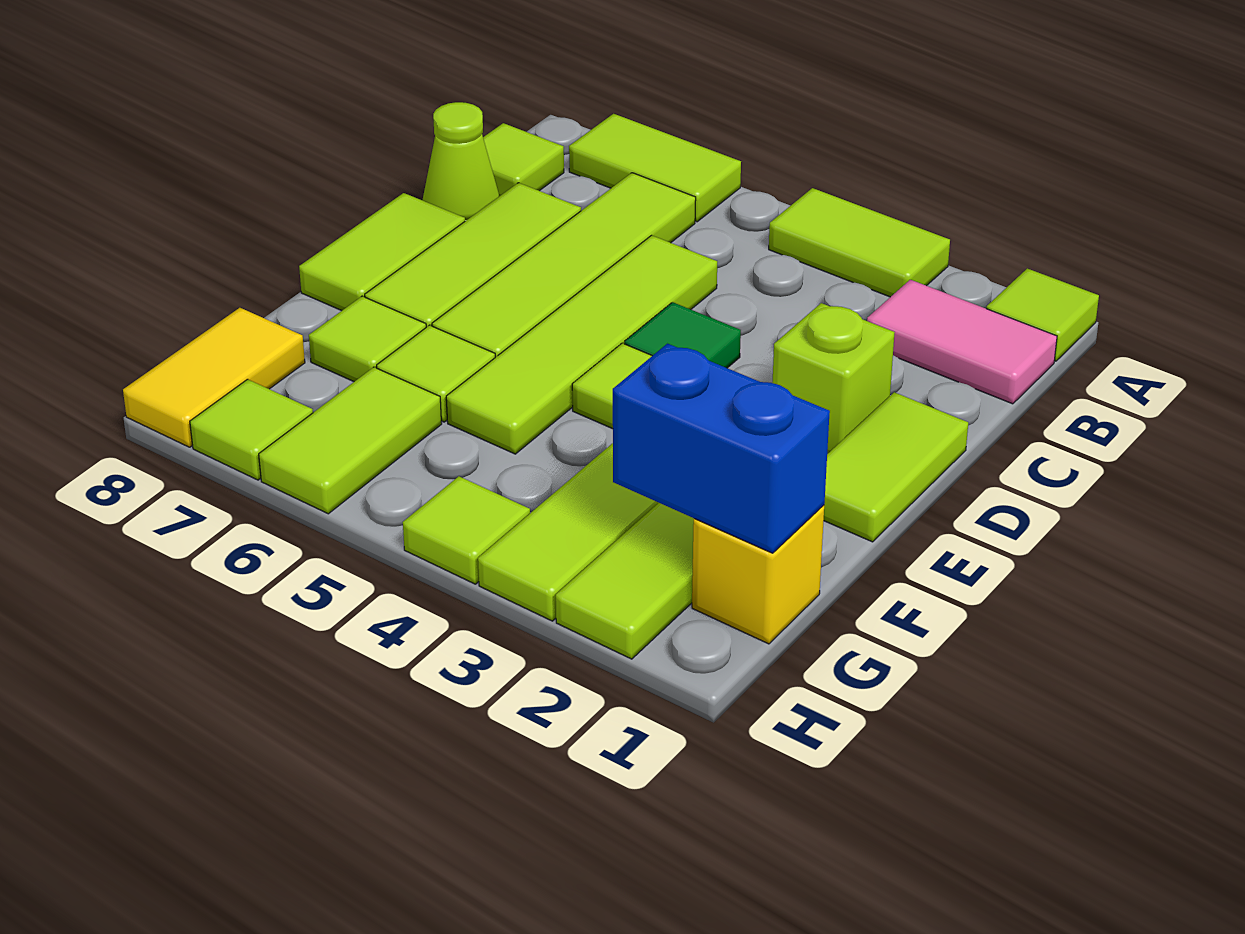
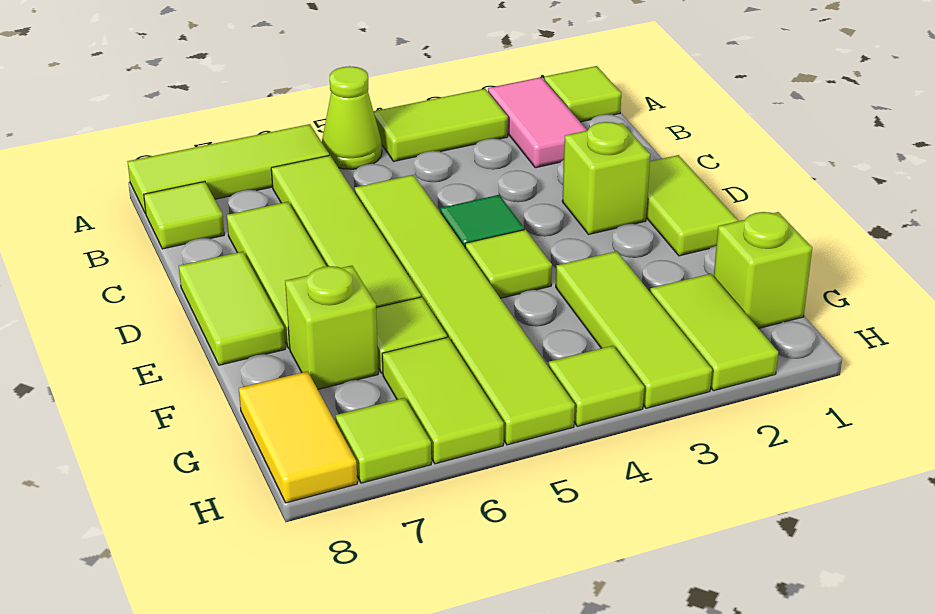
lime 1x2 tile [569,114,741,222] -> lime 1x3 tile [127,124,329,214]
pink 1x2 tile [867,280,1057,404] -> pink 1x2 tile turned to [488,77,588,168]
lime 1x4 tile [446,235,717,454] -> lime 1x6 tile [355,175,575,445]
lime 1x1 cone [423,102,499,221] -> lime 1x1 cone moved to [322,66,382,169]
lime 1x1 tile [309,296,426,382] -> lime 1x1 brick [285,266,378,389]
yellow 1x1 brick [692,505,824,644] -> lime 1x1 brick [714,212,812,329]
blue 1x2 brick [613,344,830,553] -> none

